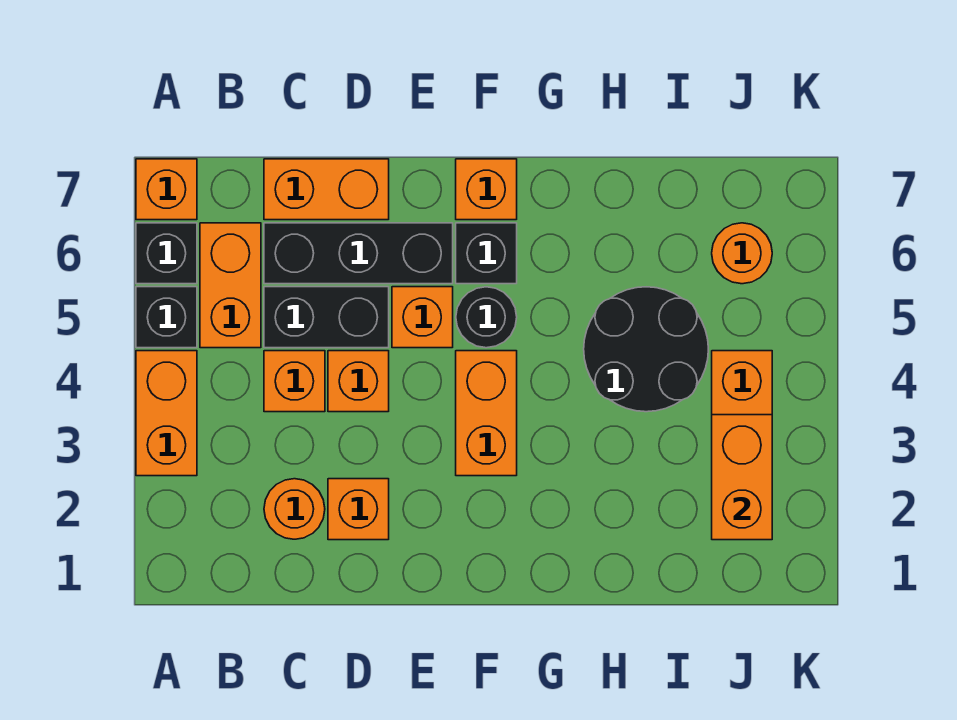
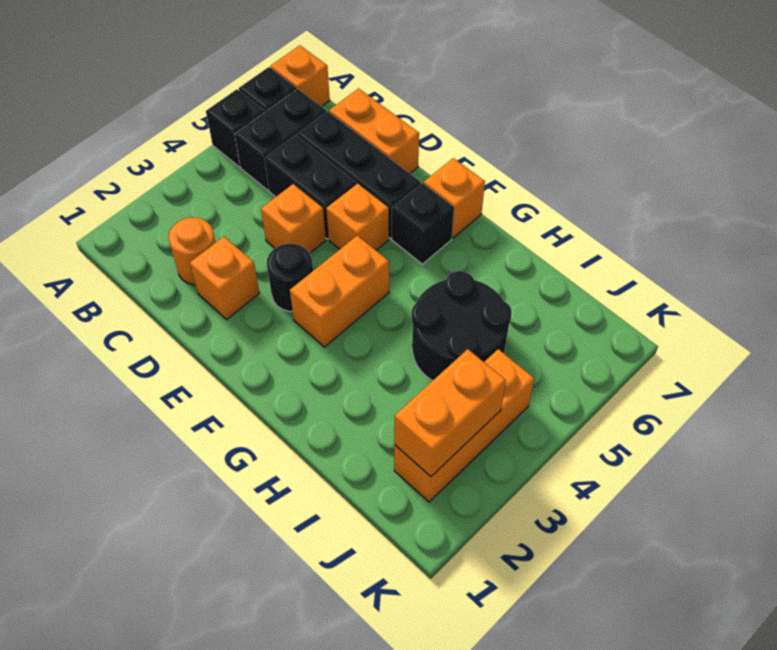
orange 1x2 brick [136,351,197,476] -> none
orange 1x2 brick [200,223,261,348] -> black 1x2 brick [235,89,326,190]
orange 1x1 brick [264,351,325,412] -> none
black 1x1 round brick [456,287,517,348] -> black 1x1 round brick moved to [267,244,313,311]
orange 1x1 round brick [712,223,772,284] -> none

